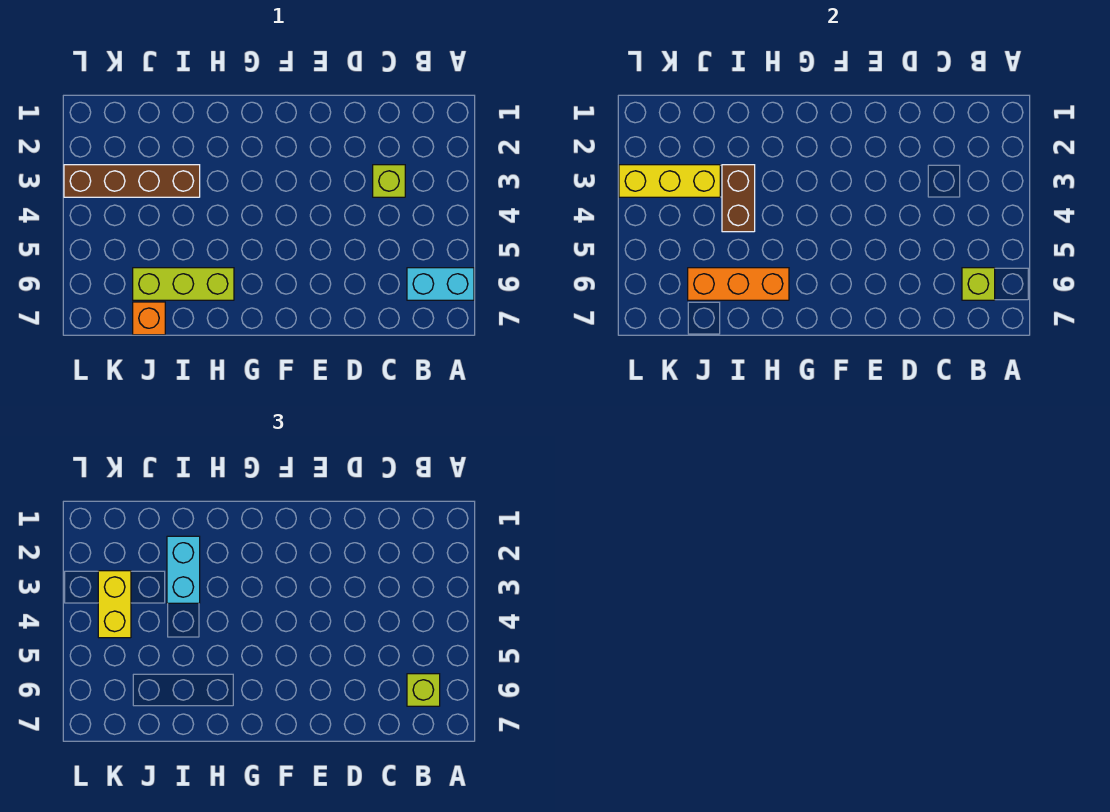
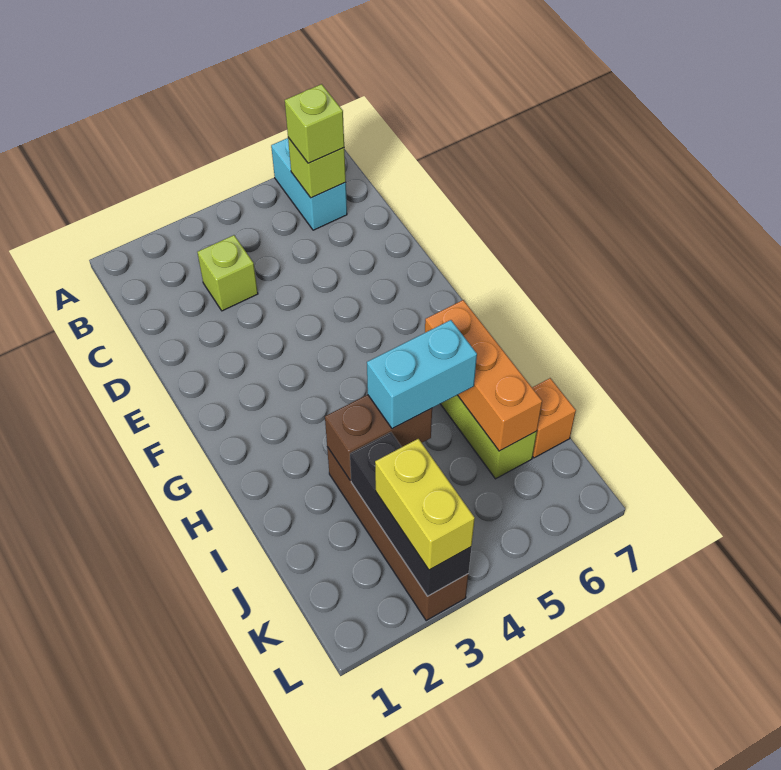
cyan 1x2 brick [167,536,200,603] -> cyan 1x2 brick moved to [367,320,477,429]
yellow 1x3 brick [619,165,720,197] -> black 1x3 brick [350,432,471,596]
yellow 1x2 brick [98,571,131,638] -> yellow 1x2 brick turned to [375,439,475,570]

